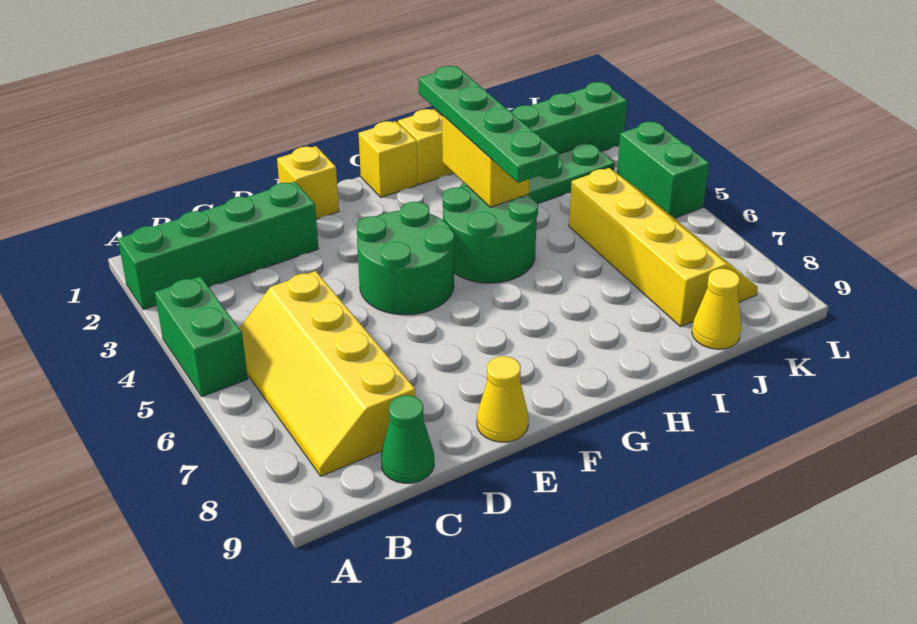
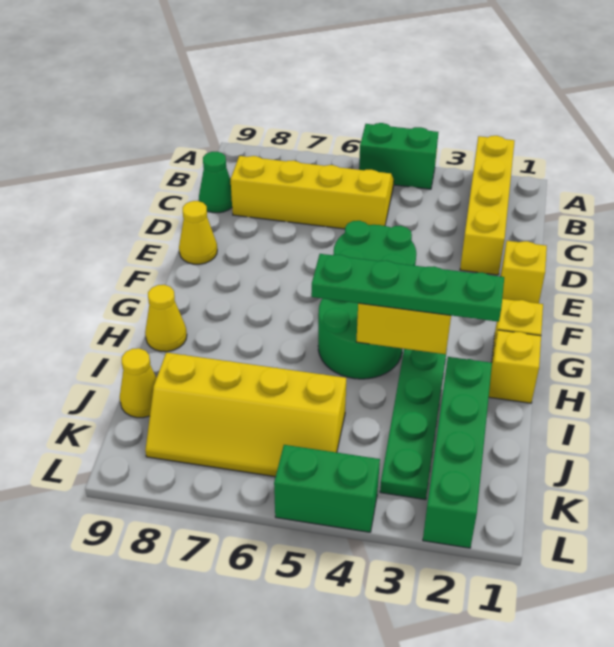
green 1x4 brick [118,182,319,310] -> yellow 1x4 brick [460,136,514,275]
none -> yellow 1x1 cone [145,285,187,352]

